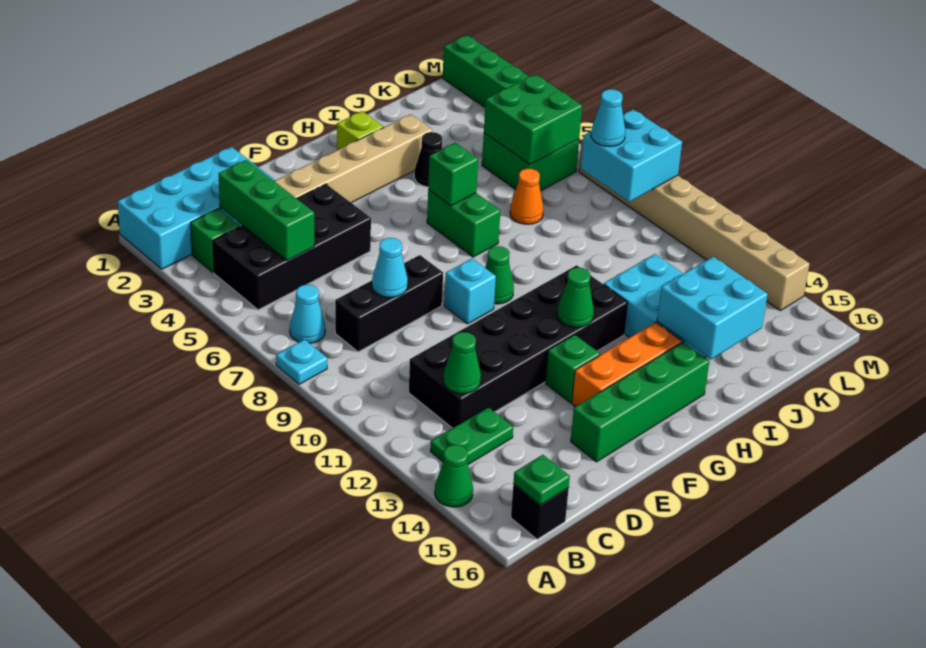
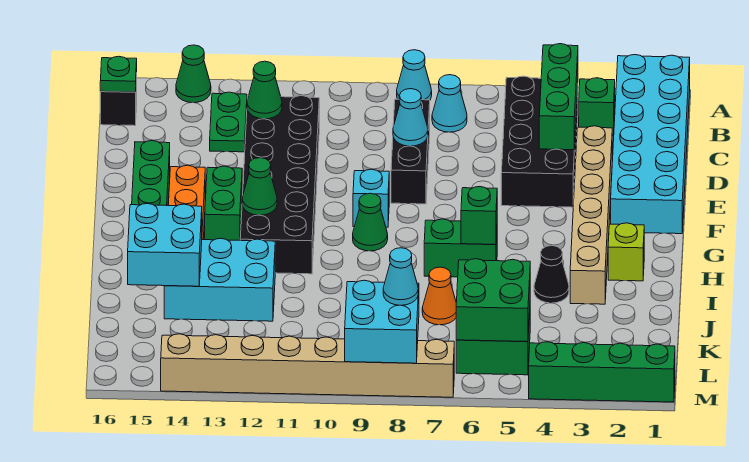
cyan 2x4 brick [118,147,275,269] -> cyan 2x6 brick [611,55,690,234]
cyan 1x1 plate [276,339,327,384] -> cyan 1x1 cone [397,50,432,100]
green 1x3 brick [219,160,314,261] -> green 1x3 brick turned to [539,44,578,150]
green 1x1 brick [545,335,600,403] -> green 1x2 brick [205,166,242,240]

